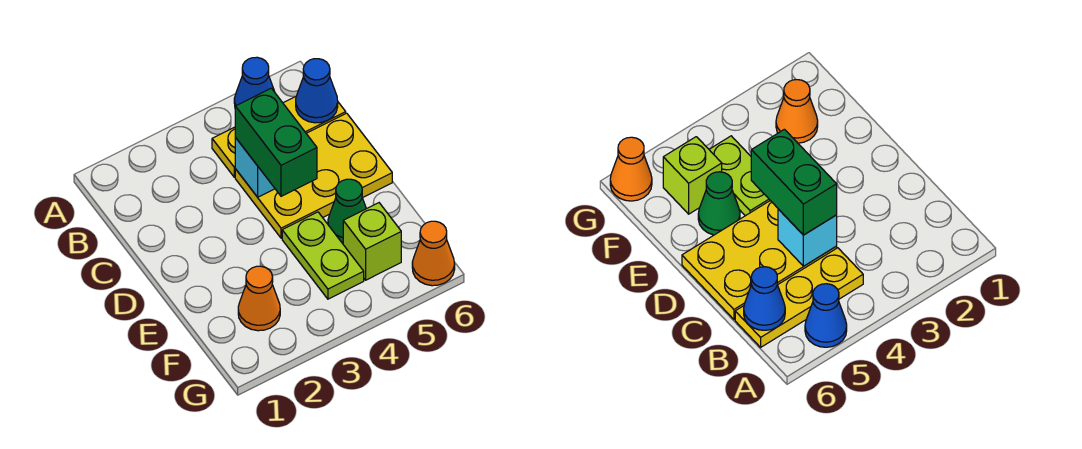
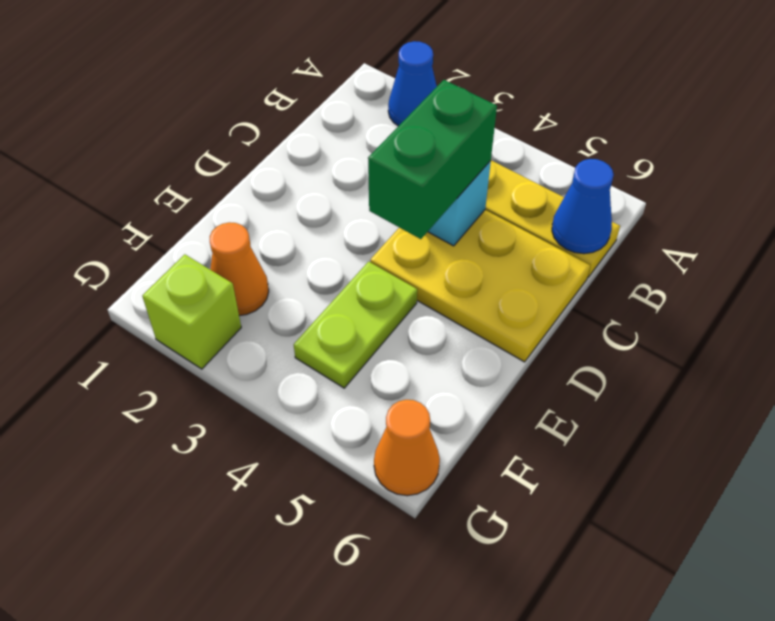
blue 1x1 cone [234,57,275,106] -> blue 1x1 cone moved to [388,41,437,126]
green 1x1 cone [328,179,366,243] -> none
lime 1x1 brick [343,203,401,280] -> lime 1x1 brick moved to [142,254,241,369]

